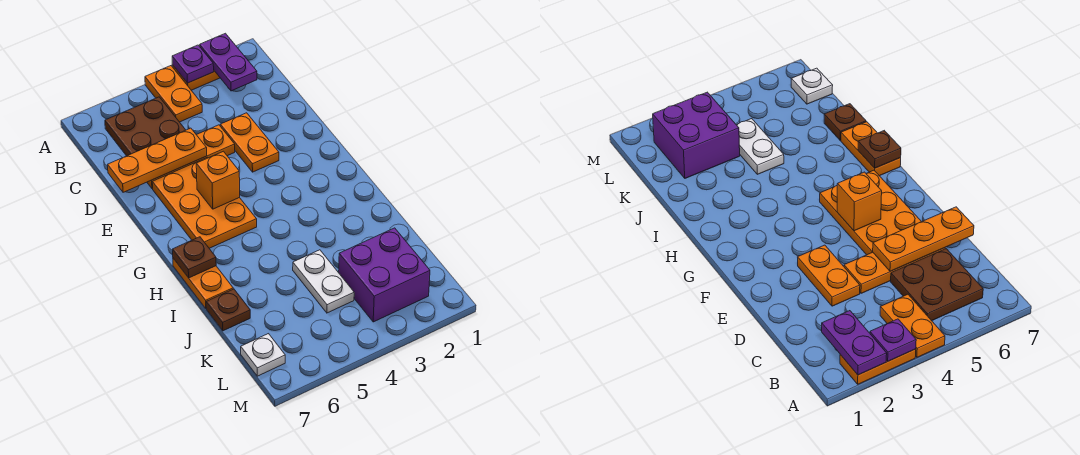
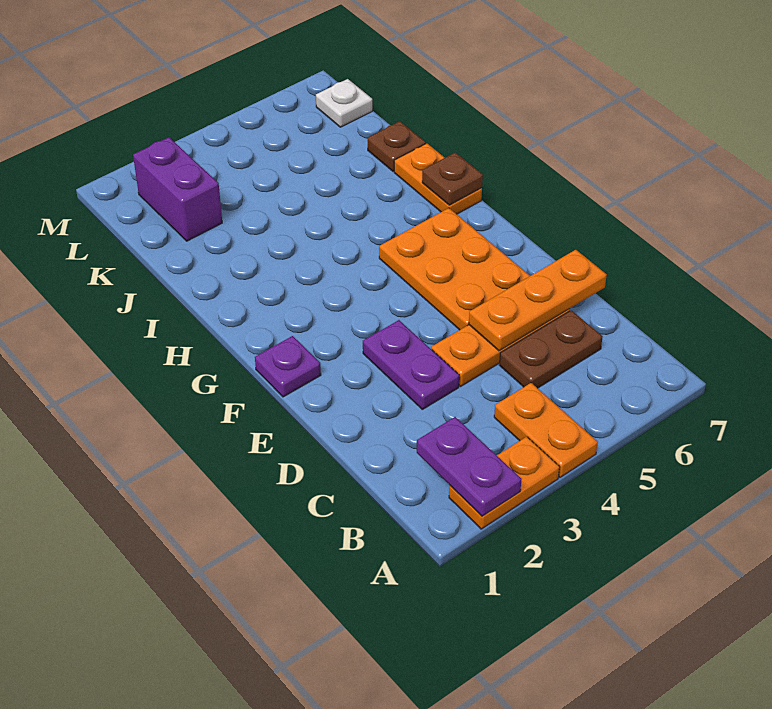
purple 1x1 plate [172,45,214,83] -> purple 1x1 plate moved to [255,336,321,397]
brown 2x2 plate [105,97,185,156] -> brown 1x2 plate [500,310,603,388]
orange 1x2 plate [220,113,279,172] -> purple 1x2 plate [363,320,459,409]
orange 1x1 brick [196,151,240,209] -> none
white 1x2 plate [293,250,354,313] -> none
purple 2x2 brick [339,228,430,322] -> purple 1x2 brick [133,137,222,241]

